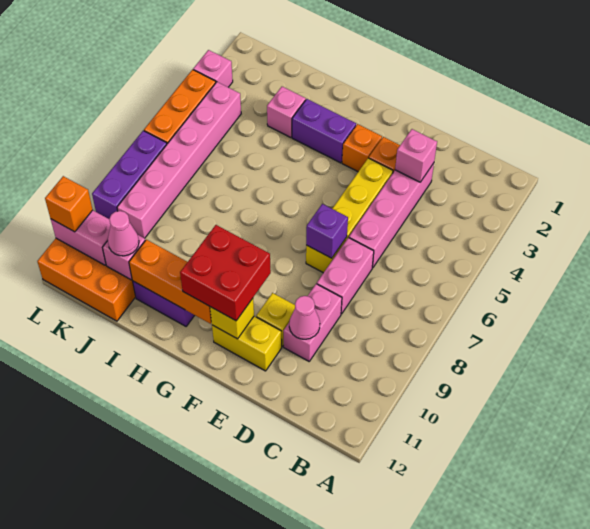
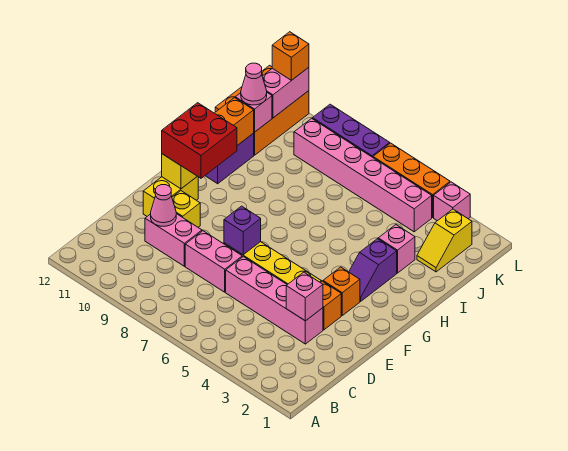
purple 1x2 brick [292,99,356,163] -> purple 1x2 slope [349,239,397,301]
none -> yellow 1x2 slope [417,209,472,272]

